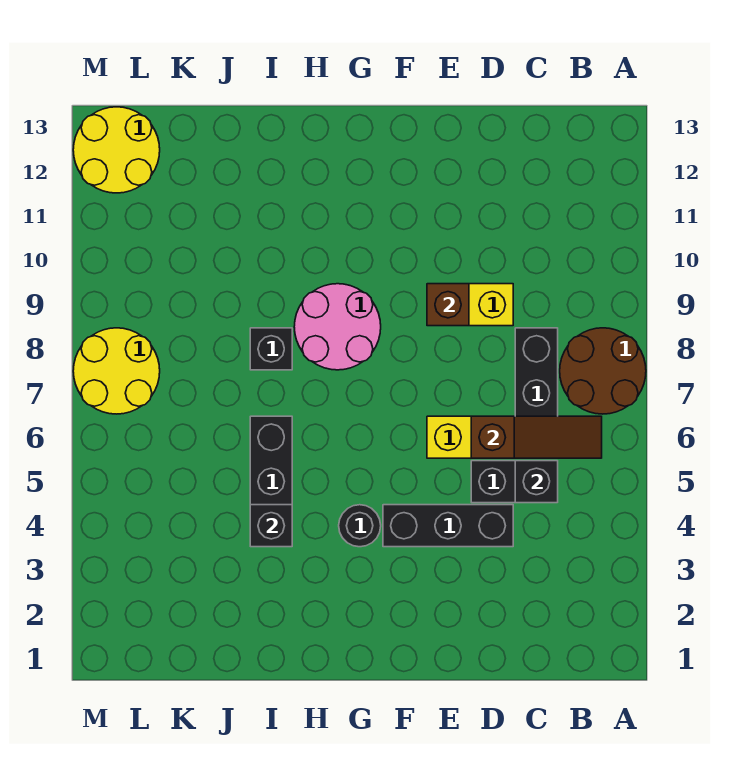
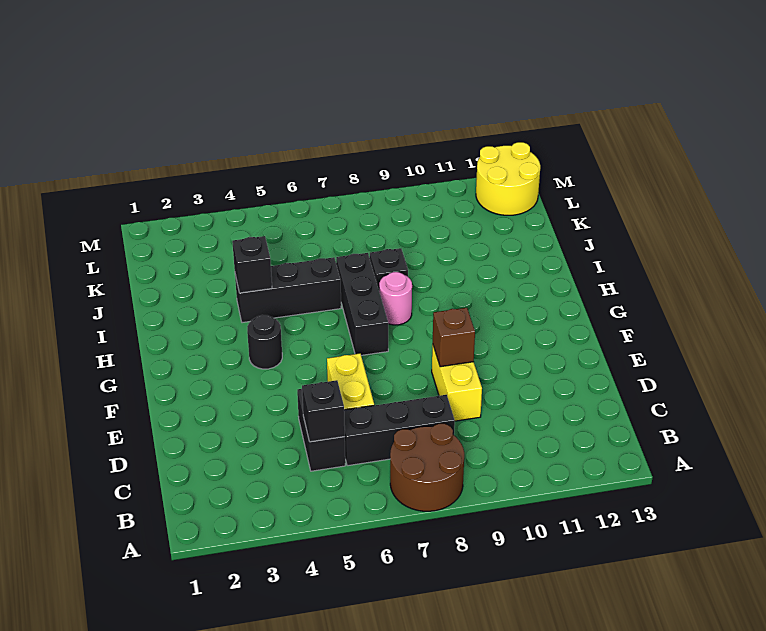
brown 1x3 slope [471,416,602,458] -> none
black 1x3 brick [383,505,513,547] -> black 1x3 brick moved to [336,253,388,355]
pink 2x2 round brick [294,284,381,370] -> pink 1x1 round brick [379,272,412,325]
yellow 2x2 round brick [73,328,160,414] -> none

